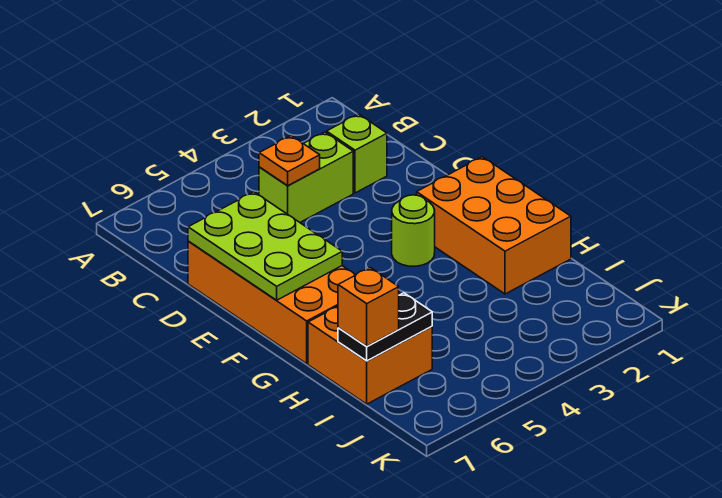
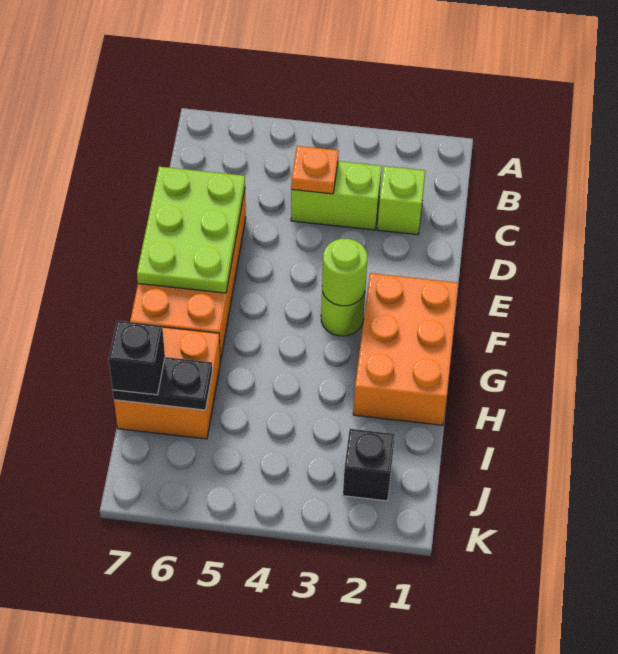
none -> lime 1x1 round brick [322,239,367,306]
orange 1x1 brick [338,268,399,346] -> black 1x1 brick [109,321,165,395]
none -> black 1x1 brick [343,429,395,501]

